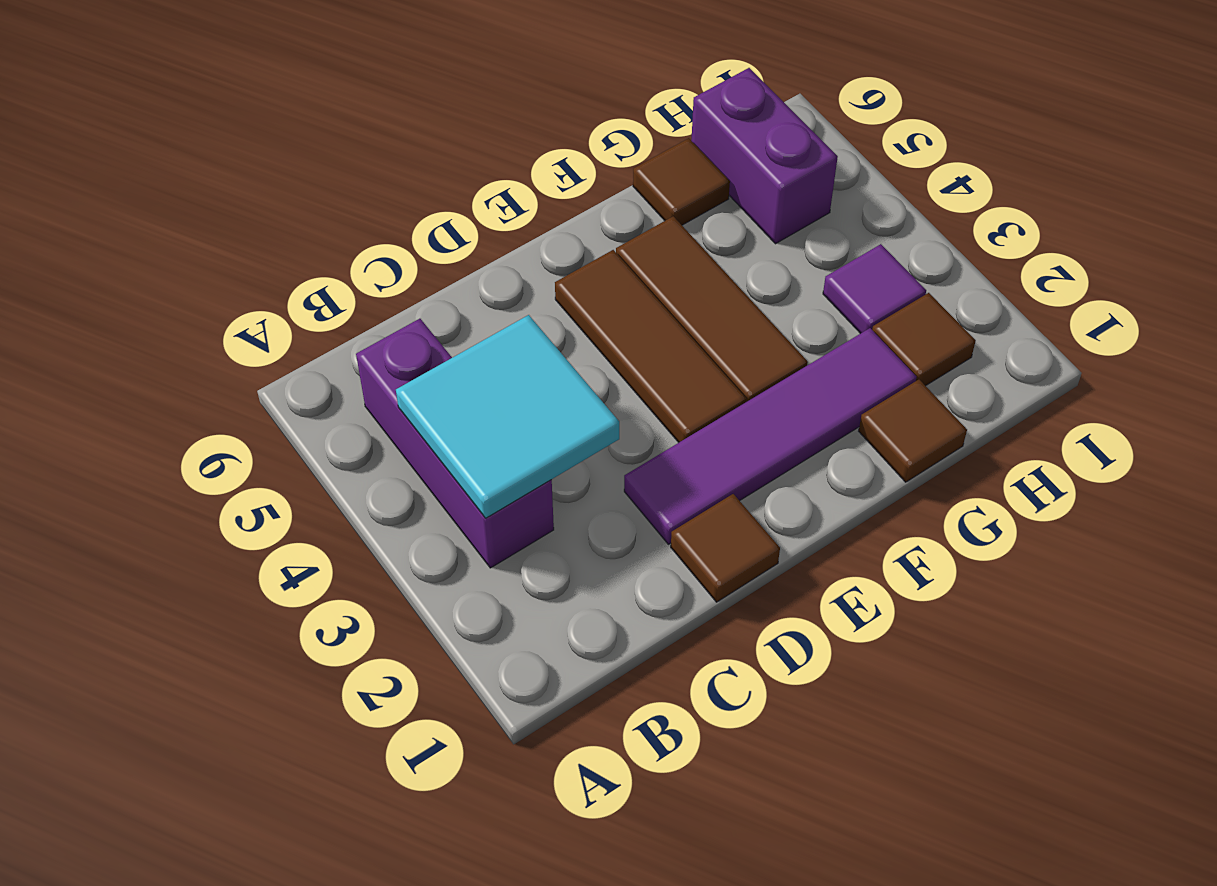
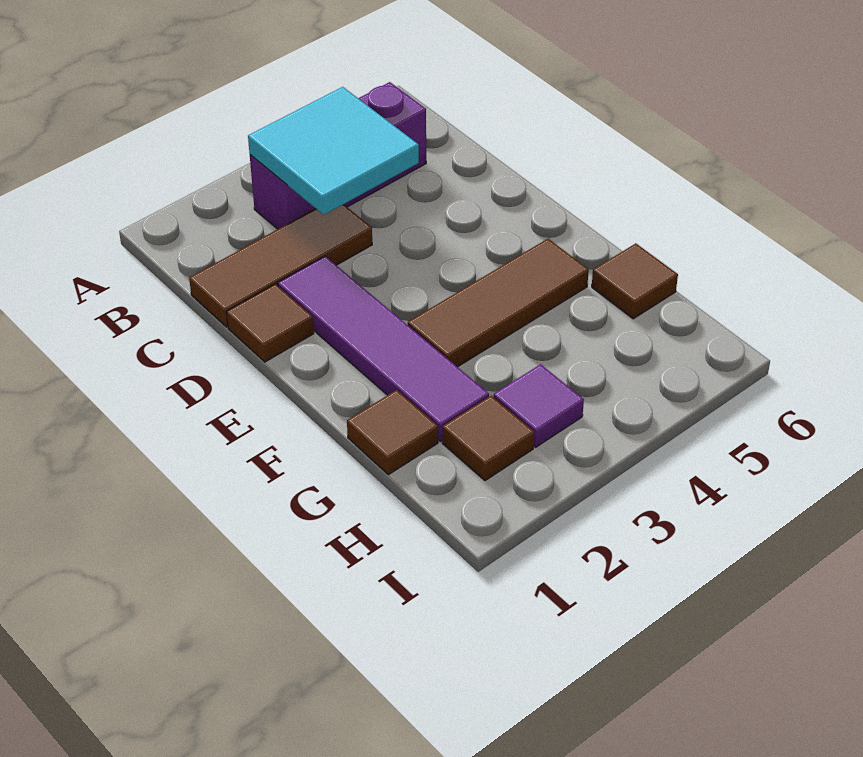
brown 1x3 tile [555,250,746,443] -> brown 1x3 tile moved to [189,204,372,327]
purple 1x2 brick [691,68,838,244] -> none

